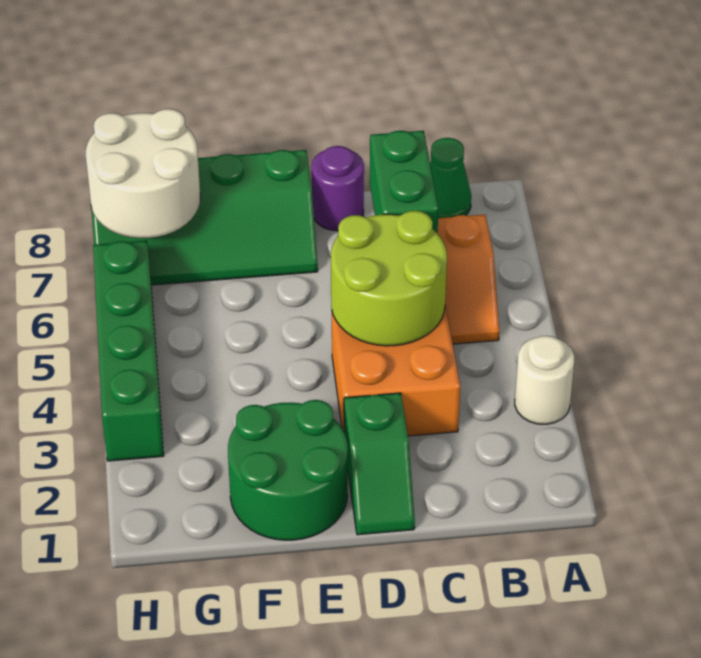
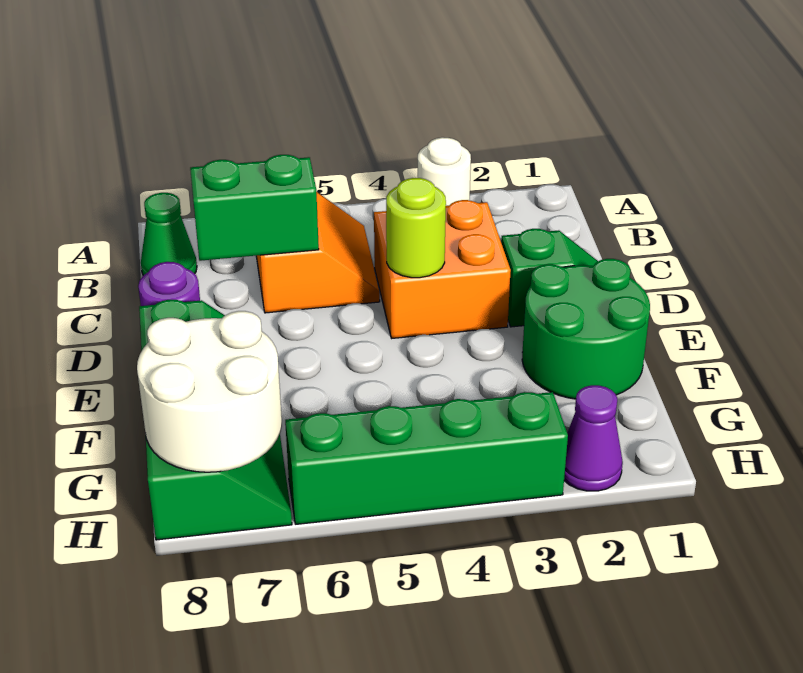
lime 2x2 round brick [331,211,447,346] -> lime 1x1 round brick [386,178,446,278]
none -> purple 1x1 cone [564,385,623,491]

